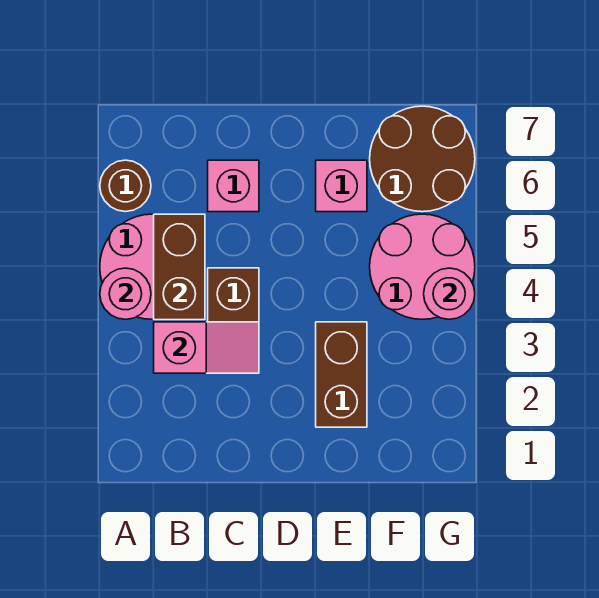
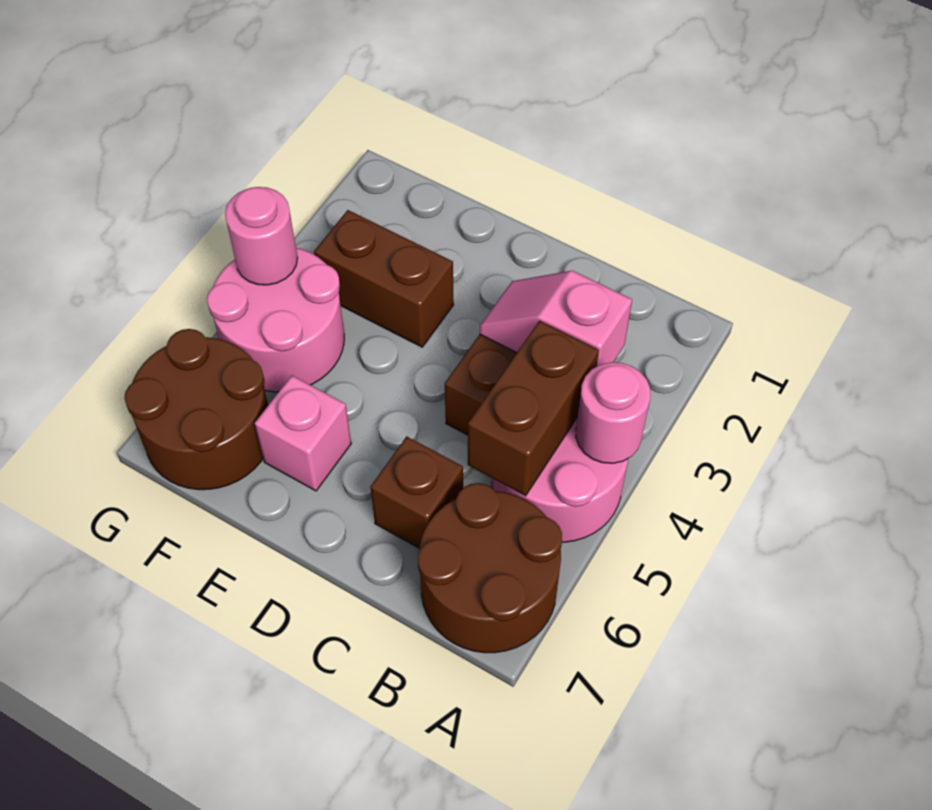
brown 1x1 round brick [100,160,151,212] -> brown 2x2 round brick [418,483,562,653]
pink 1x1 brick [208,160,259,212] -> brown 1x1 brick [371,436,463,548]
brown 1x2 brick [316,322,367,427] -> brown 1x2 brick turned to [314,210,454,347]

